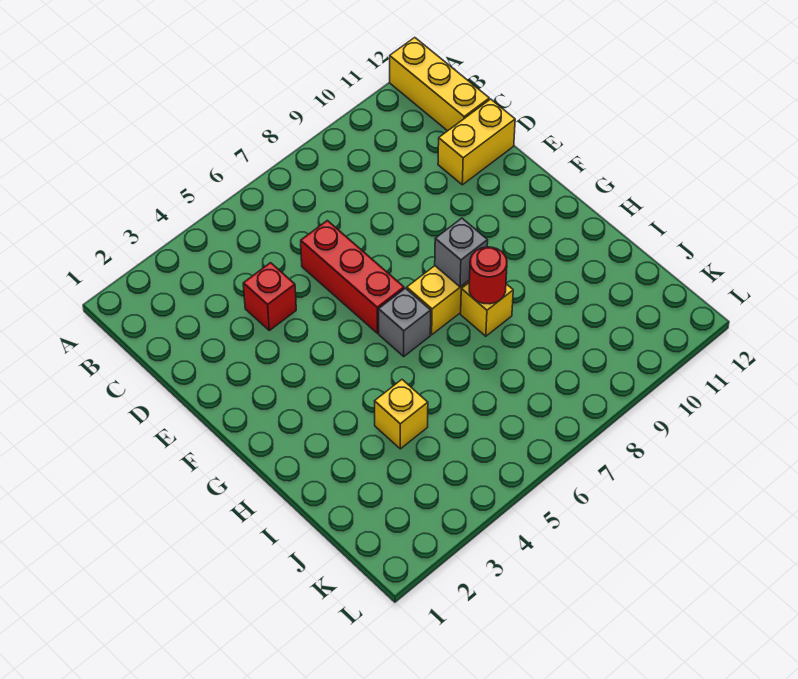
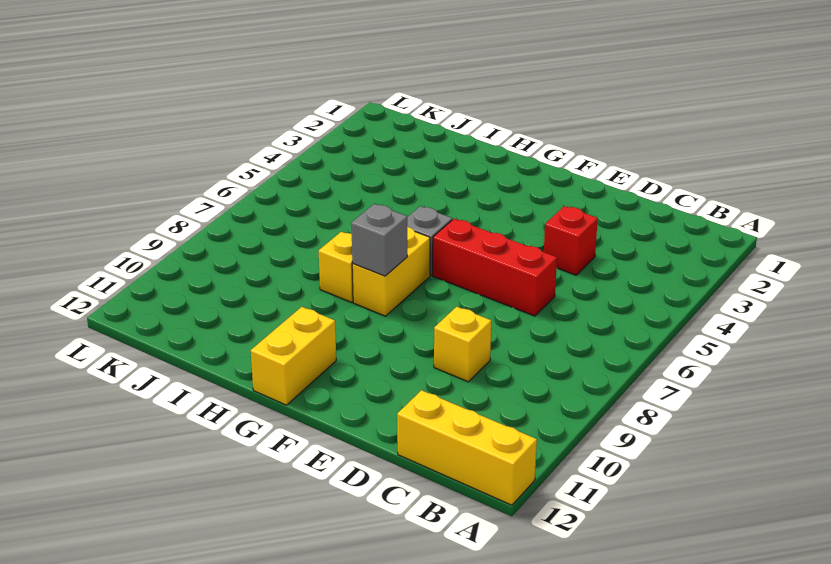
yellow 1x2 brick [438,99,515,185] -> yellow 1x2 brick moved to [251,307,336,405]
red 1x1 round brick [469,247,507,304] -> none
yellow 1x1 brick [375,380,428,449] -> yellow 1x1 brick moved to [434,307,491,382]

